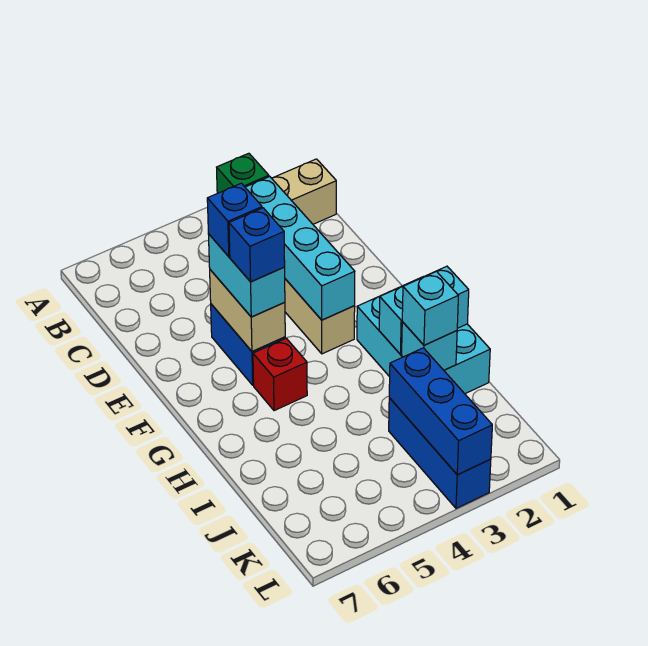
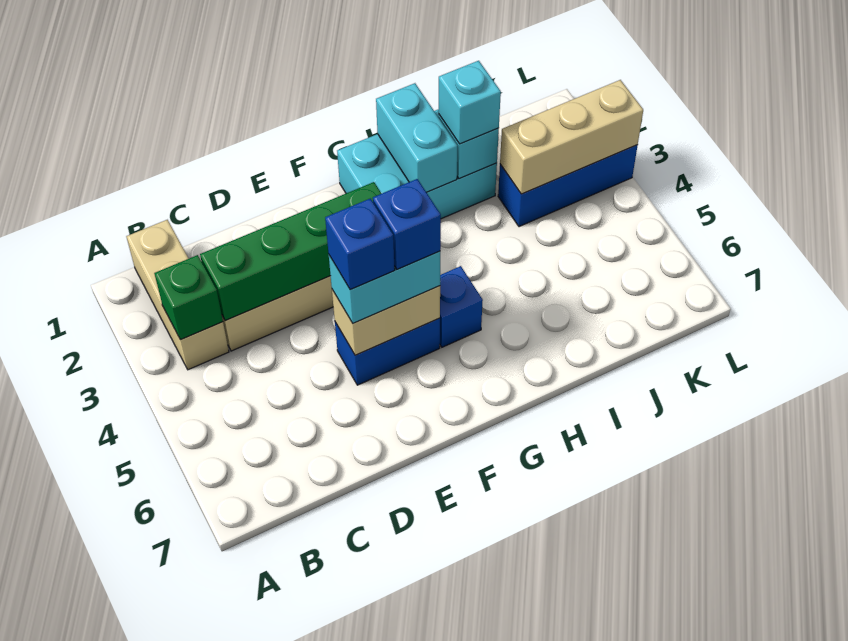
cyan 1x4 brick [245,177,355,320] -> green 1x4 brick [200,182,382,321]
red 1x1 brick [253,338,307,411] -> blue 1x1 brick [440,266,483,347]
blue 1x3 brick [389,348,492,475] -> tan 1x3 brick [500,80,643,194]

